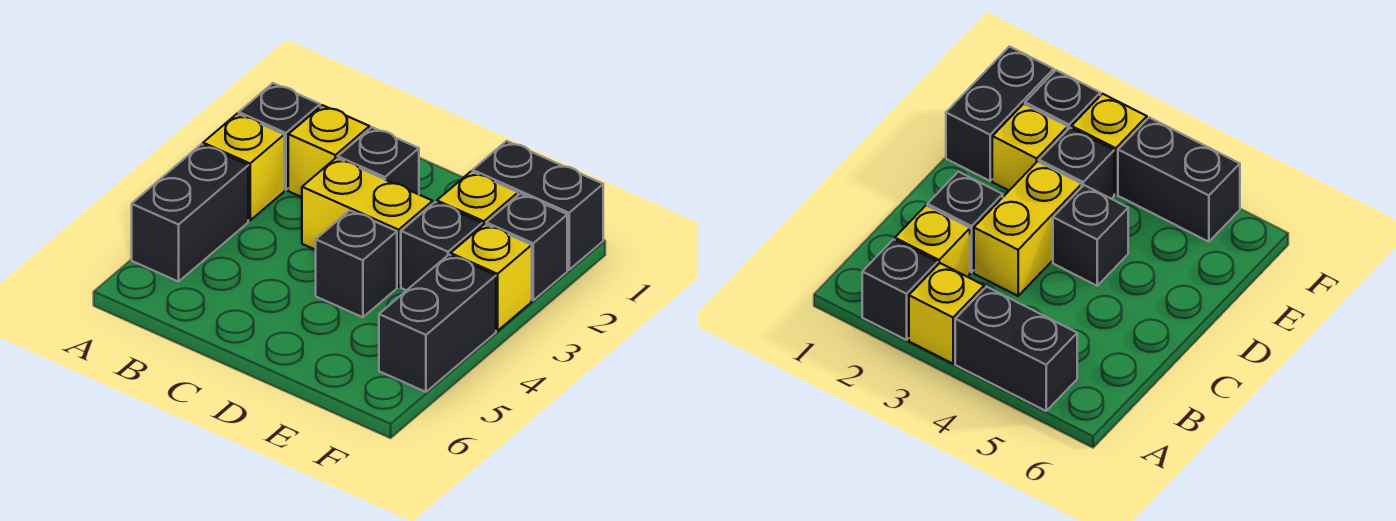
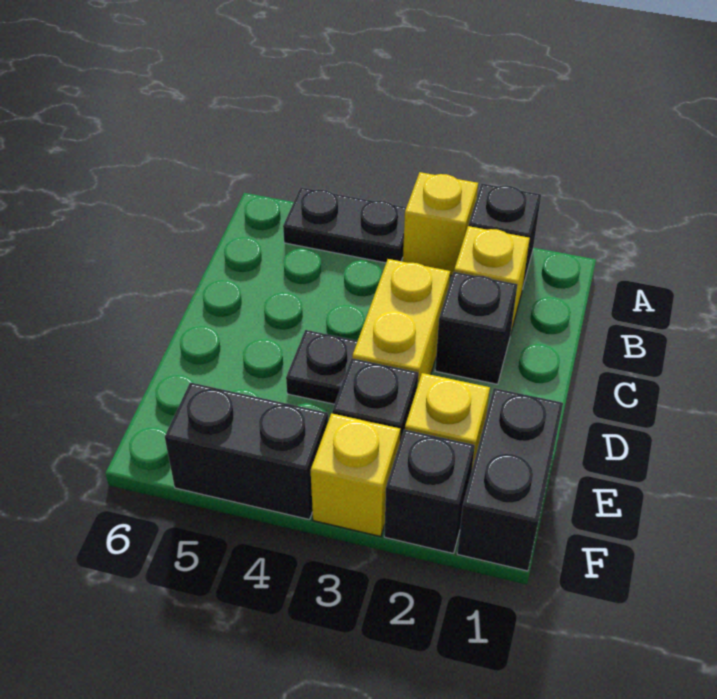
black 1x2 brick [132,144,248,282] -> black 1x2 plate [283,188,406,263]
black 1x1 brick [316,211,397,317] -> black 1x1 plate [286,330,357,404]

